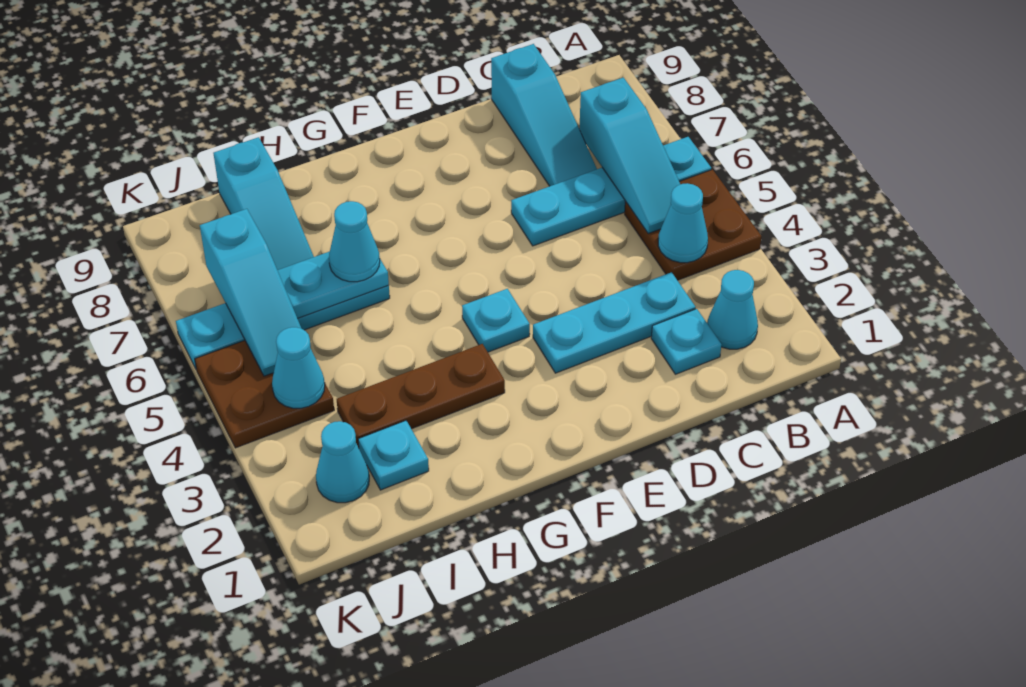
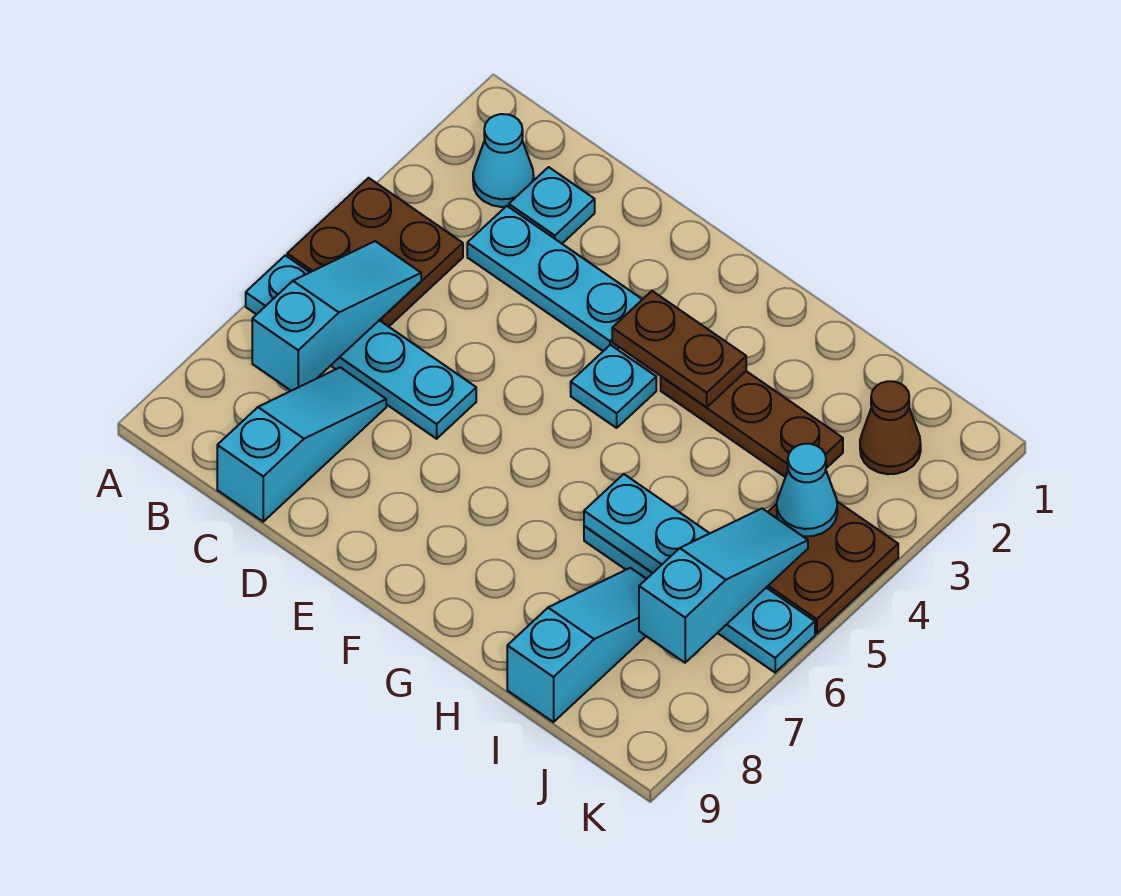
cyan 1x1 cone [658,183,708,263] -> none
none -> brown 1x2 plate [612,291,746,407]
cyan 1x1 cone [329,201,380,282] -> none
cyan 1x1 plate [358,421,429,490] -> none
cyan 1x1 cone [316,421,369,503] -> brown 1x1 cone [860,381,921,474]

